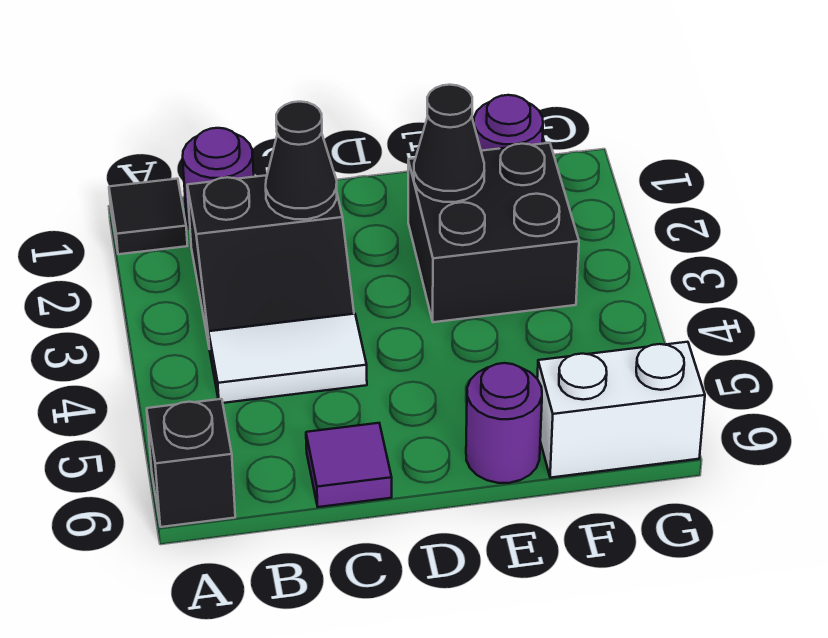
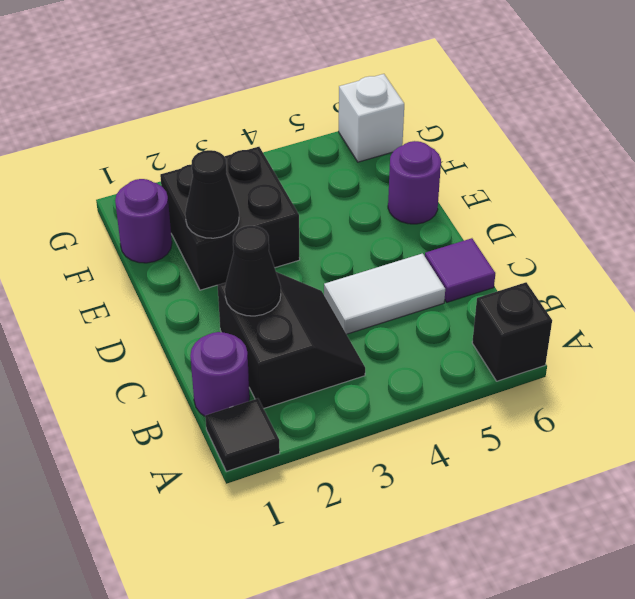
white 1x2 tile [209,314,367,403] -> white 1x2 tile turned to [324,253,445,334]
white 1x2 brick [537,342,705,478] -> white 1x1 brick [339,74,404,162]

